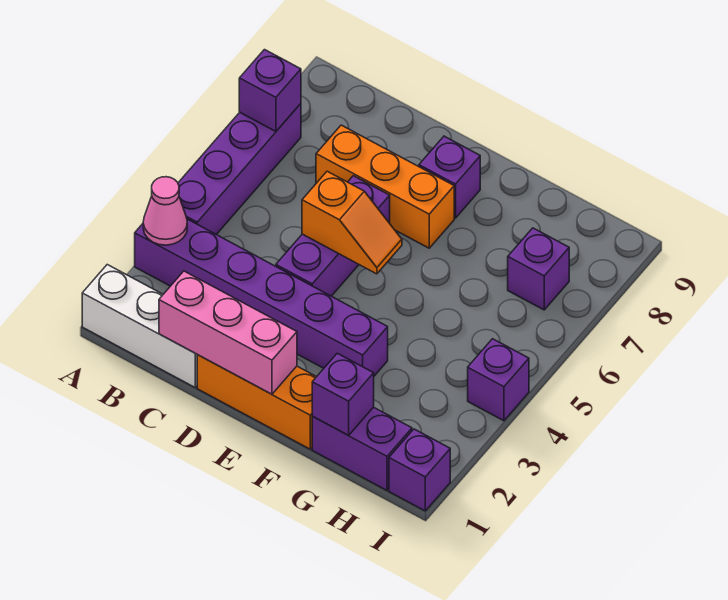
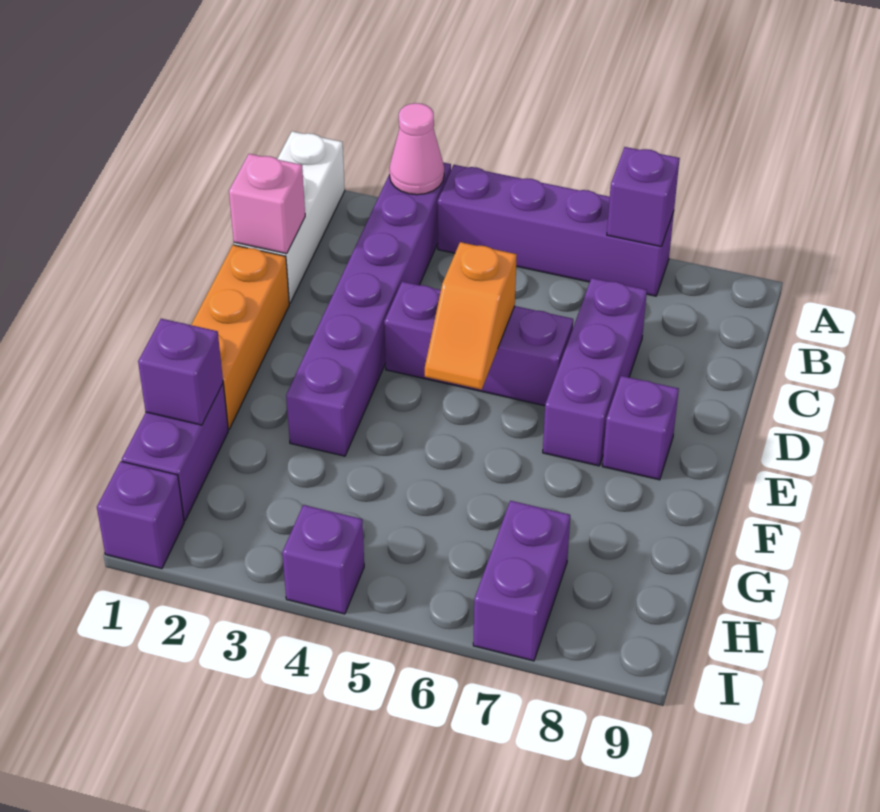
pink 1x3 brick [159,271,297,394] -> pink 1x1 brick [229,154,305,254]
orange 1x3 brick [316,125,454,248] -> purple 1x3 brick [543,278,647,466]
purple 1x1 brick [508,228,569,310] -> purple 1x2 brick [473,501,570,661]

